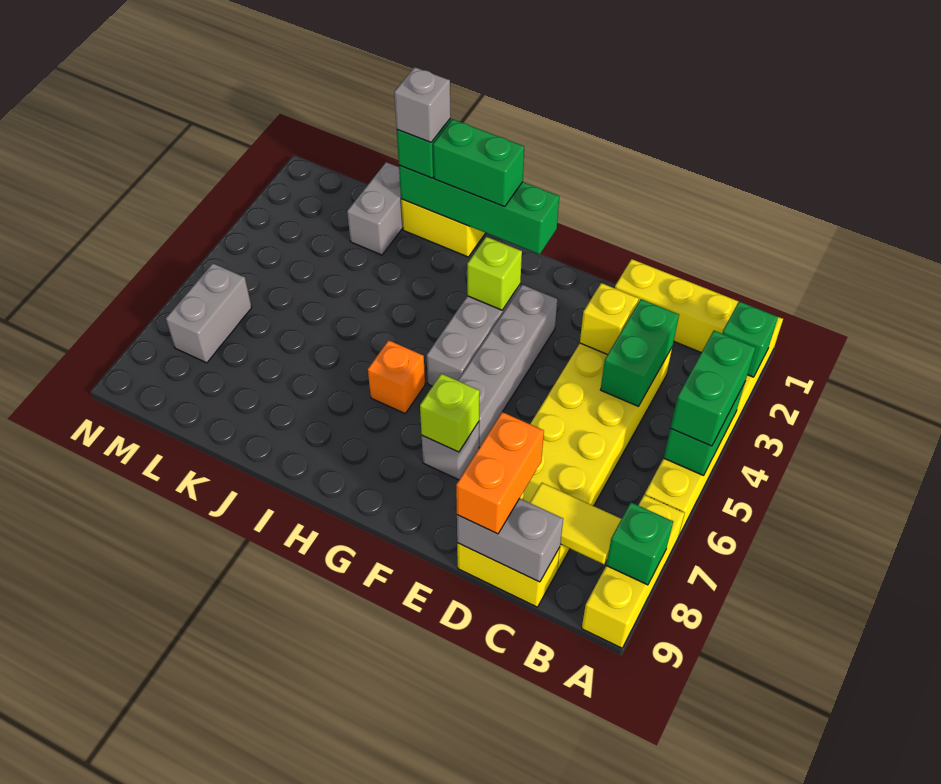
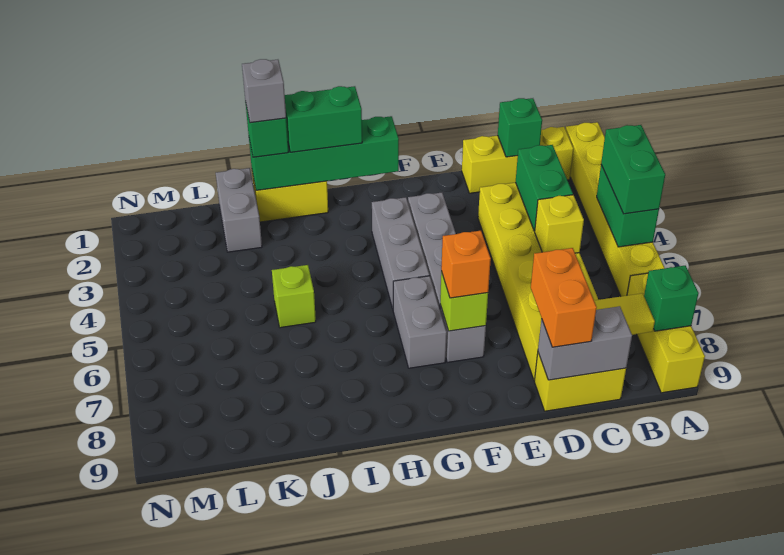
green 1x1 brick [722,301,778,377] -> green 1x1 brick moved to [498,98,542,157]
yellow 1x1 brick [580,283,639,355] -> yellow 1x1 brick moved to [535,195,584,253]
lime 1x1 brick [467,237,522,310] -> lime 1x1 brick moved to [272,265,316,328]
orange 1x1 brick [368,340,425,413] -> orange 1x1 brick moved to [441,231,491,298]
grey 1x2 brick [166,263,252,363] -> grey 1x2 brick moved to [393,276,447,368]

